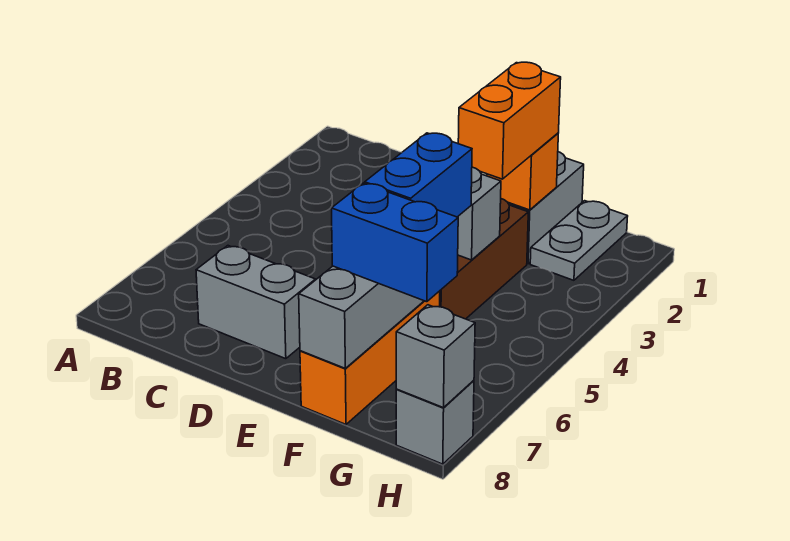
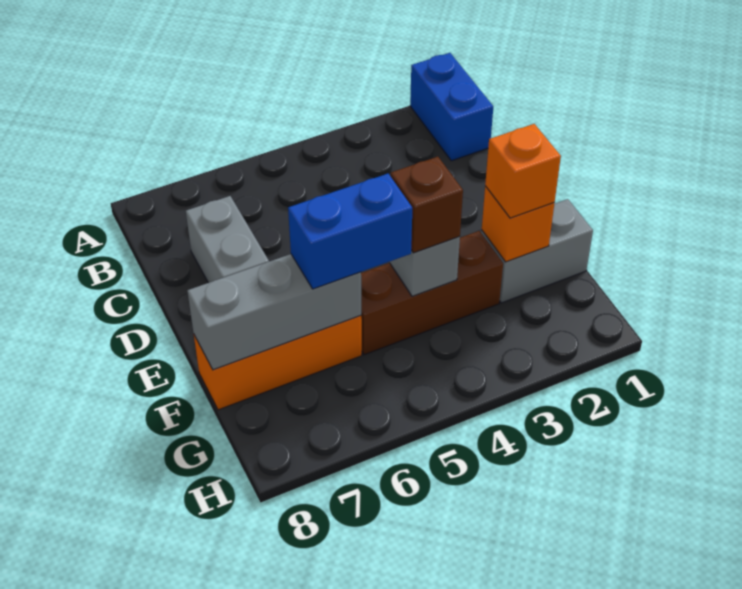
orange 1x2 brick [458,62,561,179] -> orange 1x1 brick [485,124,561,218]
none -> brown 1x1 brick [391,157,463,253]
blue 1x2 brick [332,183,458,302] -> blue 1x2 brick moved to [410,53,493,161]
grey 1x2 plate [530,201,628,280] -> none
grey 1x1 brick [396,380,474,464] -> none
grey 1x1 brick [396,305,475,408] -> none

